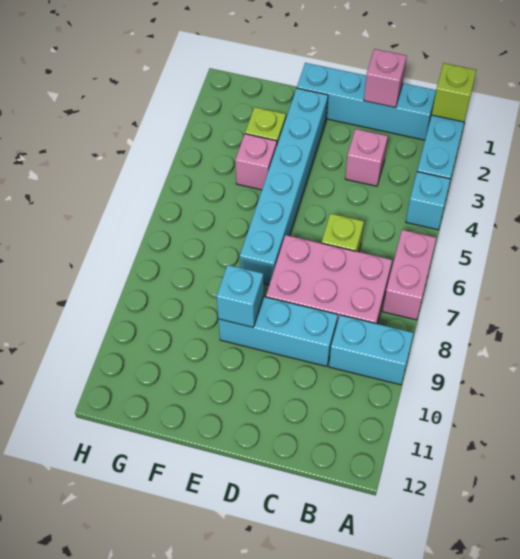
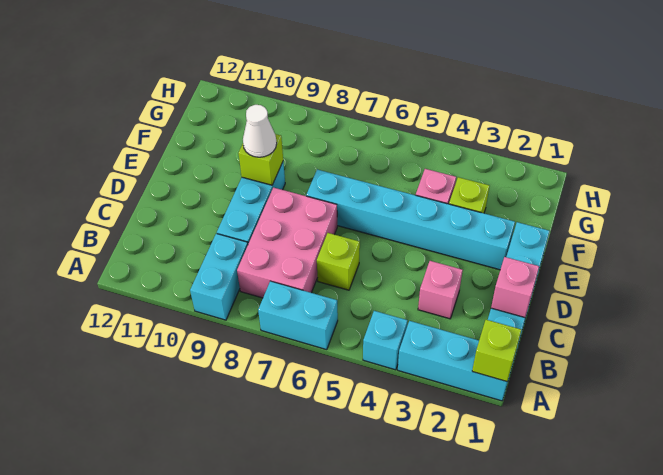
pink 1x2 brick [383,230,436,320] -> cyan 1x2 brick [258,281,338,350]
cyan 1x1 brick [217,265,264,327] -> lime 1x1 brick [239,134,283,185]
none -> white 1x1 cone [243,105,277,157]

